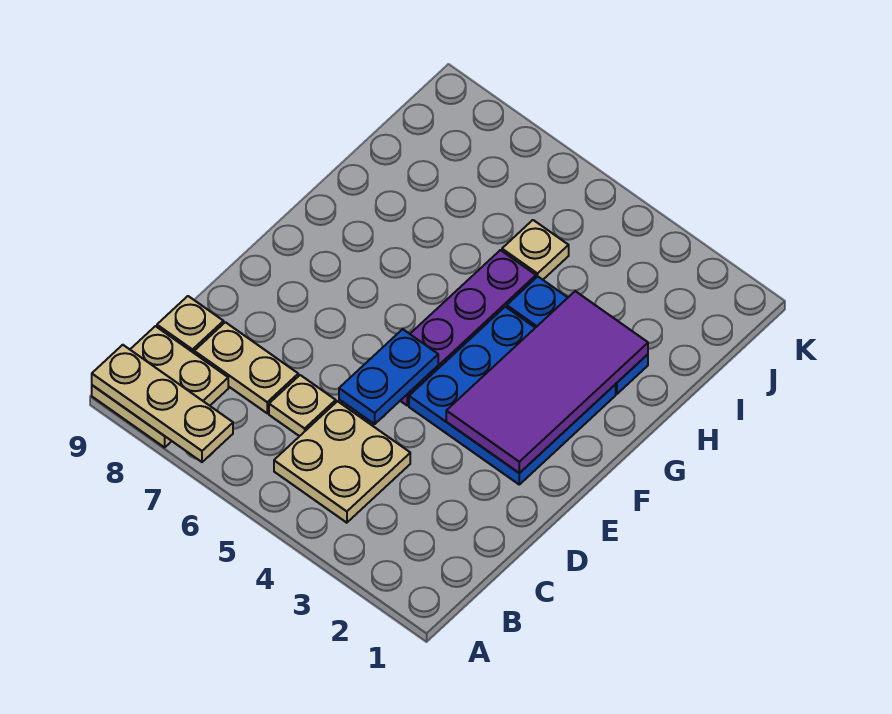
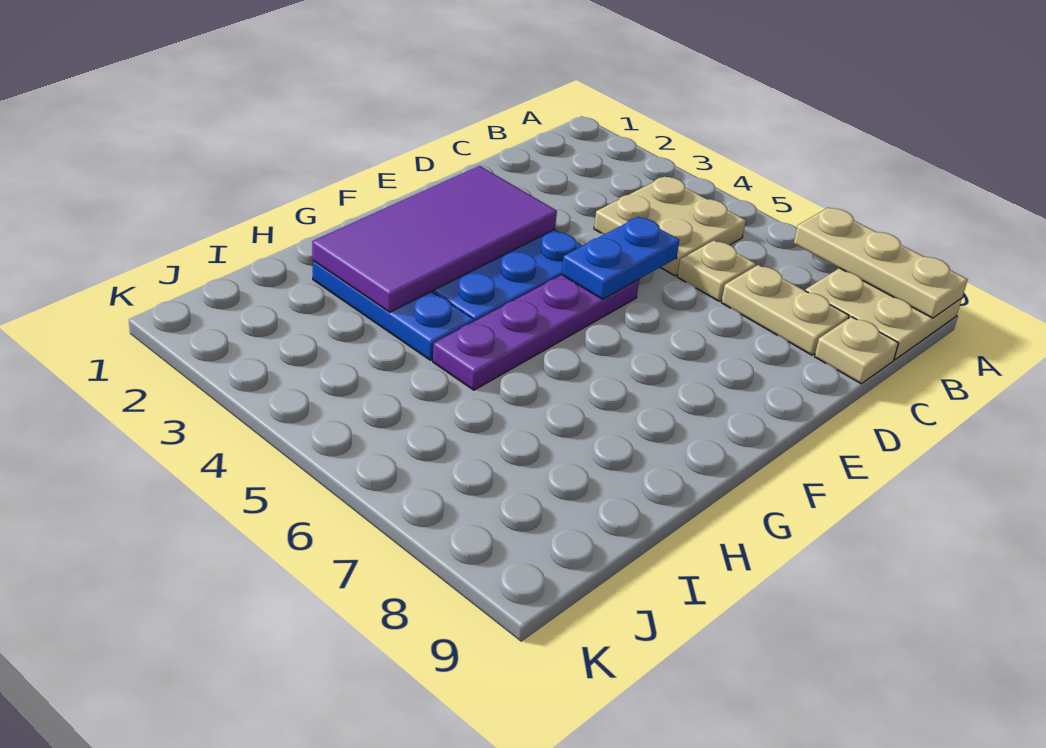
tan 1x1 plate [502,220,569,280] -> none

